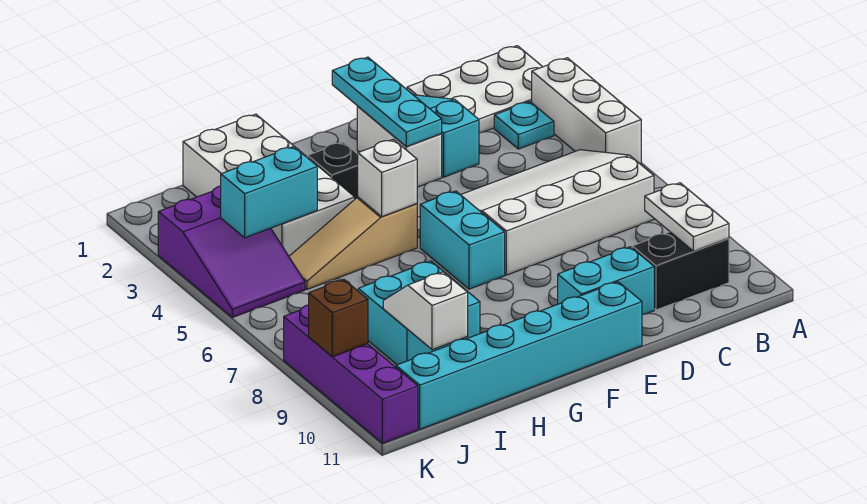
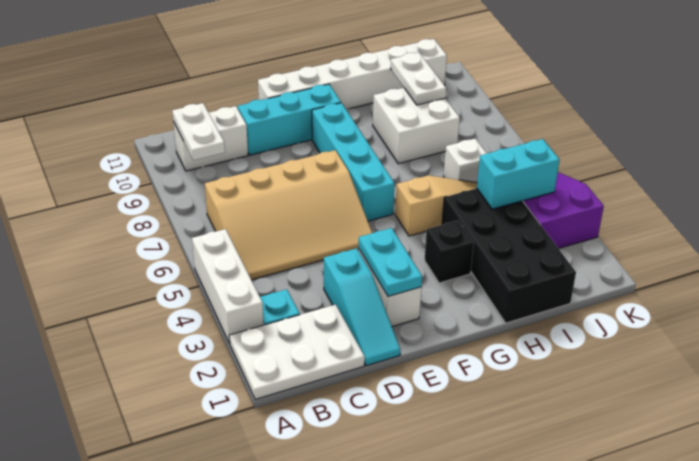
white 3x4 slope [461,150,654,275] -> tan 3x4 slope [205,150,372,280]
black 1x2 brick [632,232,729,310] -> white 1x2 brick [173,106,248,171]
cyan 1x2 brick [558,247,654,315] -> cyan 1x3 brick [238,84,341,155]
cyan 1x3 plate [332,57,442,147] -> cyan 1x2 plate [359,228,422,296]
cyan 1x6 brick [396,282,642,429] -> white 1x6 brick [258,39,447,109]
cyan 1x2 brick [420,191,505,289] -> cyan 1x4 brick [312,103,395,221]
white 1x1 brick [358,139,417,216] -> white 1x1 brick moved to [444,139,487,183]
white 2x4 brick [183,114,355,256] -> black 2x4 brick [442,188,576,323]
cyan 2x2 brick [358,261,480,365] -> white 2x2 brick [373,88,460,164]
white 1x2 slope [383,272,468,350] -> white 1x2 plate [391,52,446,105]
purple 1x4 brick [284,305,418,443] -> none
brown 1x1 brick [309,280,368,357] -> none

